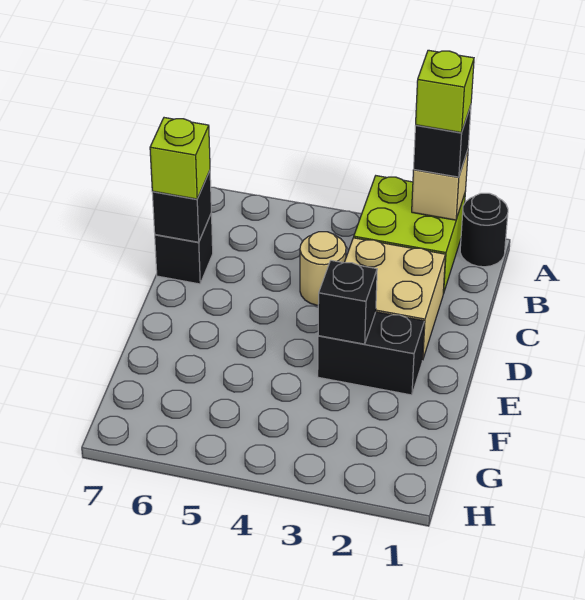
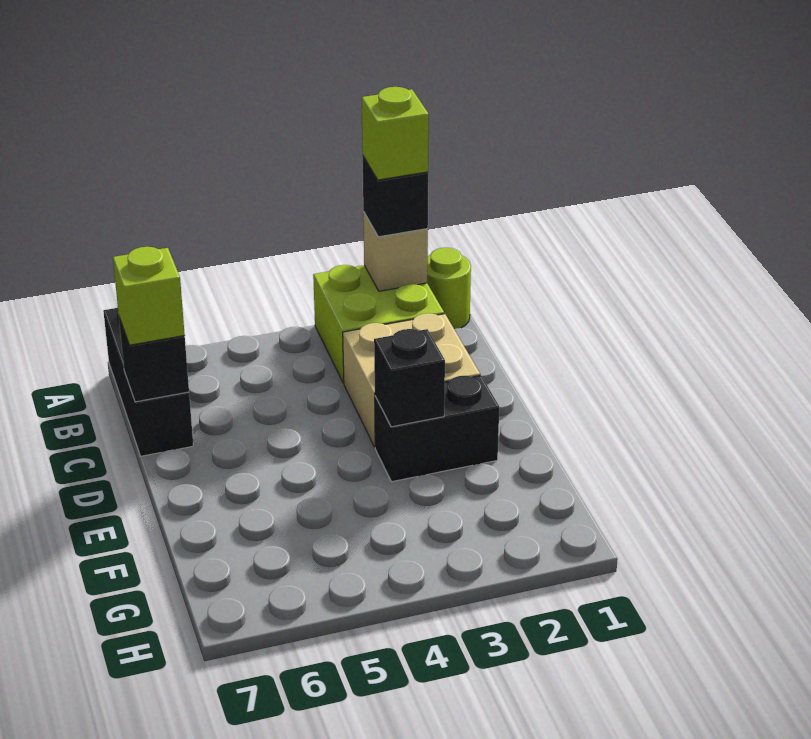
black 1x1 round brick [460,193,508,267] -> lime 1x1 round brick [427,248,471,329]
tan 1x1 round brick [300,232,346,305] -> none
black 1x1 brick [155,213,213,284] -> black 1x3 brick [103,308,193,456]

